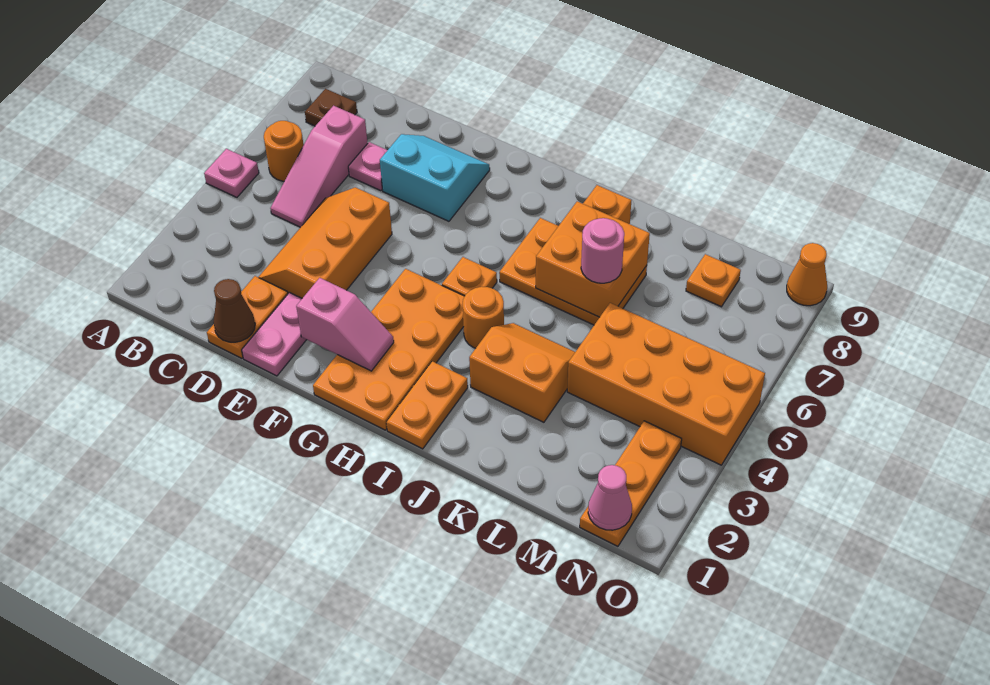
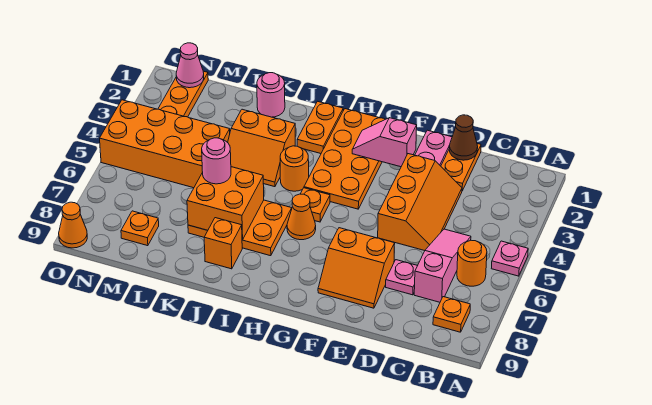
brown 1x1 plate [305,89,357,126] -> orange 1x1 plate [433,297,470,332]
cyan 2x2 slope [380,134,490,221] -> orange 2x2 slope [318,228,395,308]
none -> orange 1x1 cone [287,194,316,240]
none -> pink 1x1 round brick [257,73,285,117]

